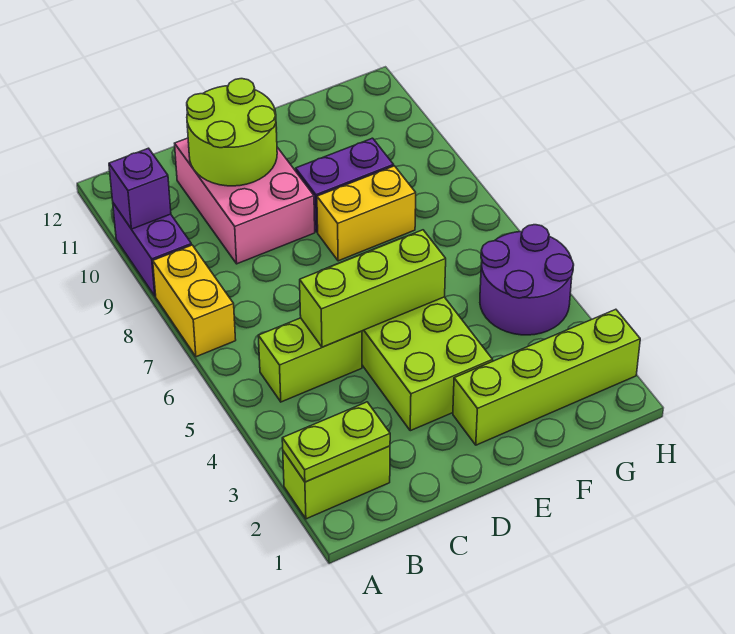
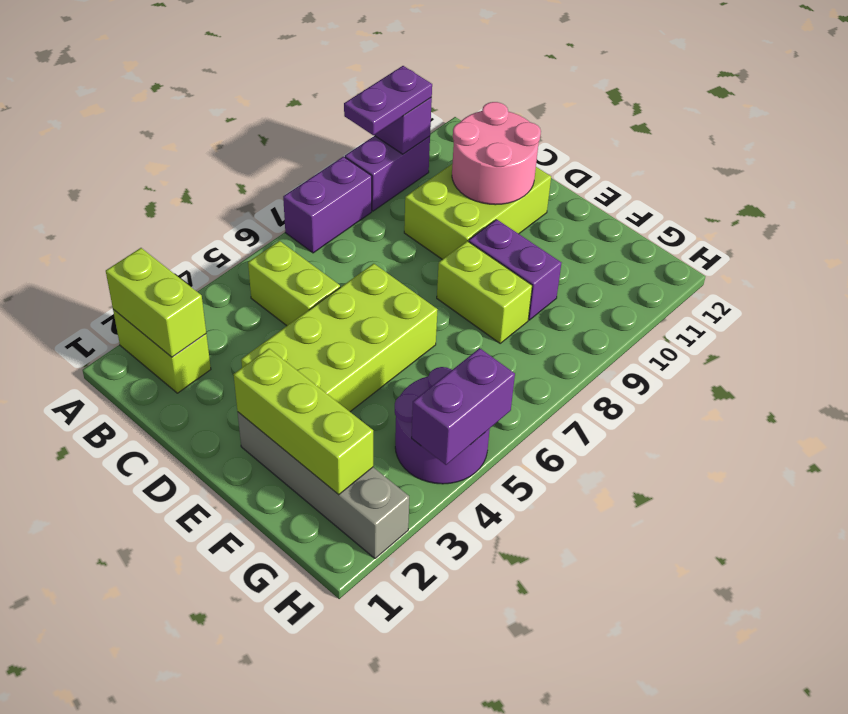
lime 1x2 plate [282,402,390,482] -> lime 1x2 brick [106,248,206,357]
yellow 1x2 brick [153,245,236,357] -> purple 1x2 brick [283,157,372,253]
none -> purple 1x2 plate [344,66,432,135]
lime 1x3 brick [300,230,446,347] -> lime 1x3 brick moved to [233,349,373,495]
pink 2x3 brick [175,138,315,264] -> lime 2x3 brick [404,164,551,259]
lime 2x2 round brick [187,79,277,186] -> pink 2x2 round brick [452,102,541,205]
lime 1x4 brick [453,309,640,445] -> grey 1x4 brick [238,412,409,558]
yellow 1x2 brick [317,166,416,261] -> lime 1x2 brick [437,241,532,343]
none -> purple 1x2 brick [412,348,515,465]

